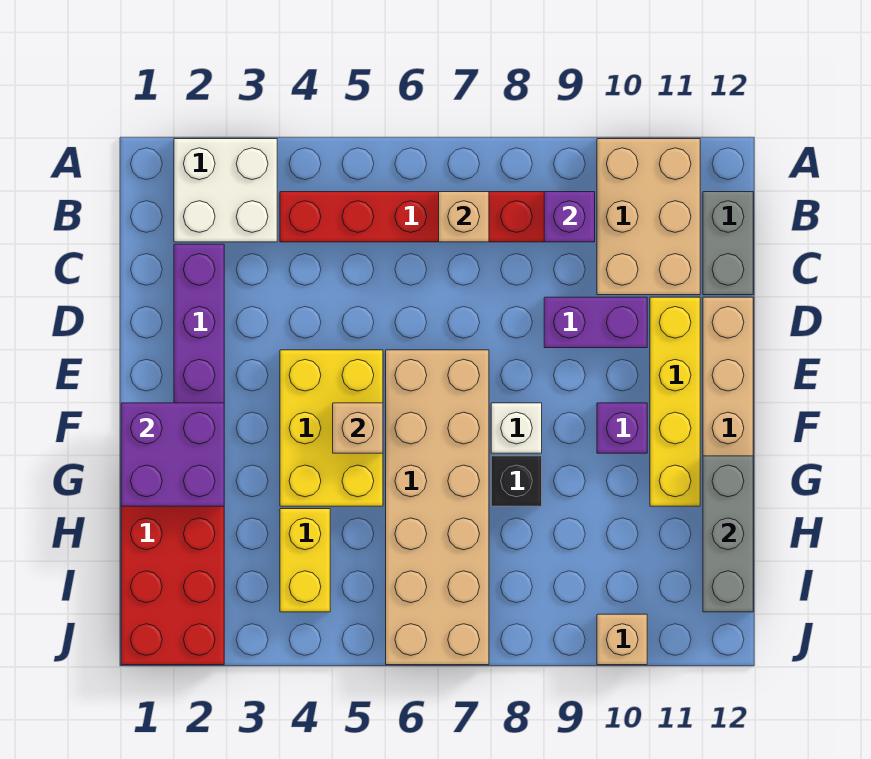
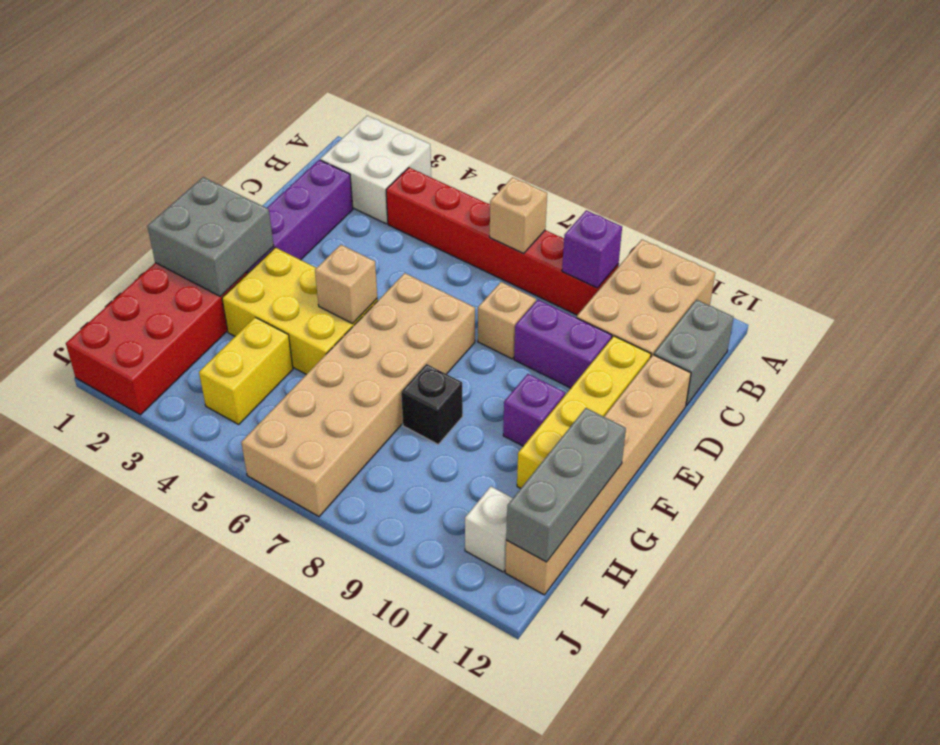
yellow 2x3 brick [280,350,383,506] -> yellow 2x3 brick turned to [222,247,378,374]
purple 2x2 brick [121,403,224,506] -> grey 2x2 brick [147,177,274,296]
white 1x1 brick [491,403,542,453] -> white 1x1 brick moved to [465,486,513,572]
tan 1x1 brick [597,614,647,665] -> tan 1x1 brick moved to [478,282,536,359]

